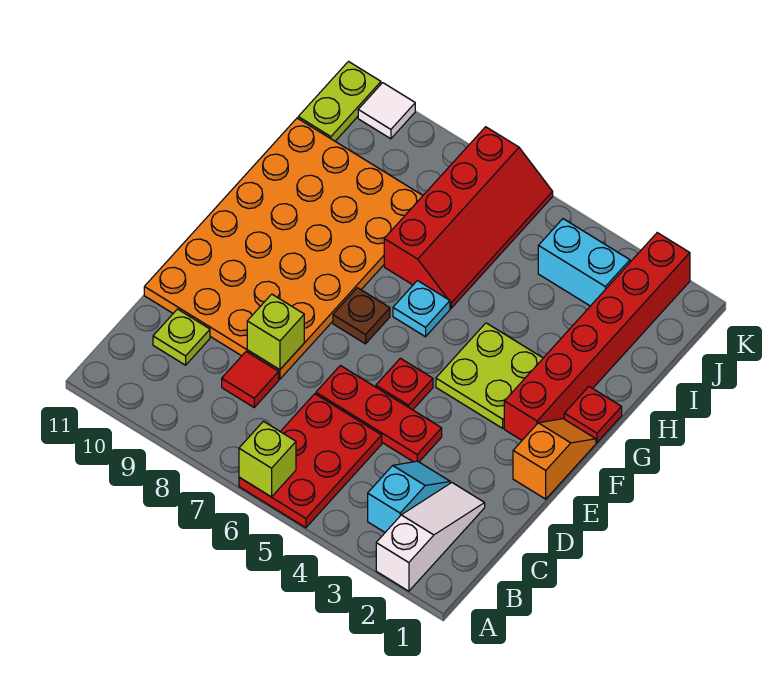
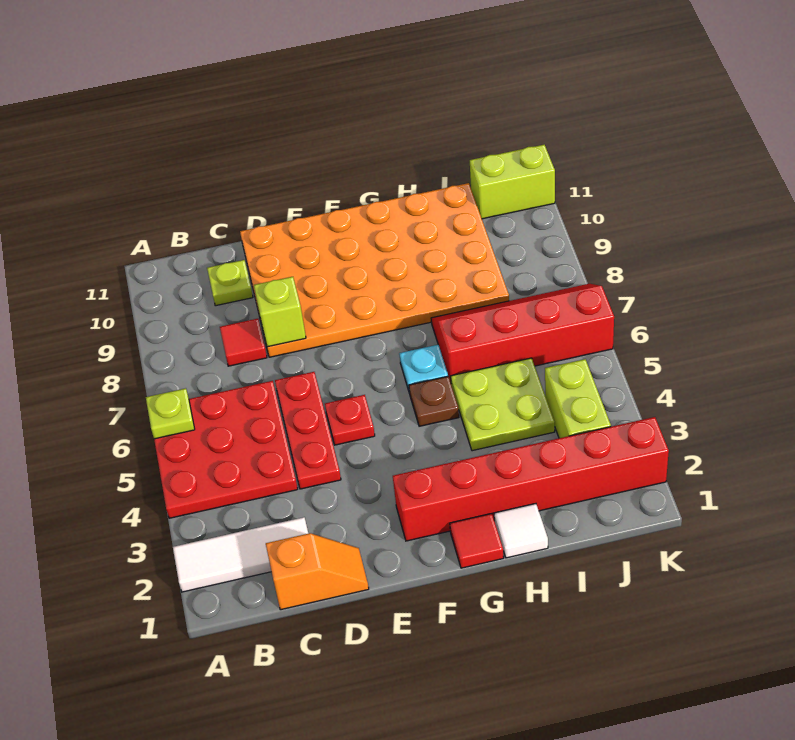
white 1x3 slope [376,483,485,591] -> white 1x3 tile [173,517,308,592]
red 2x3 plate [239,394,382,528] -> red 3x3 plate [154,381,298,518]
lime 1x1 brick [239,421,296,497] -> lime 1x1 plate [146,388,195,439]
cyan 1x2 slope [368,461,450,532] -> none
orange 1x2 slope [513,419,596,499] -> orange 1x2 slope moved to [266,533,369,610]
lime 2x2 plate [436,323,543,428] -> lime 2x2 plate moved to [451,358,555,451]
brown 1x1 plate [333,288,390,344] -> brown 1x1 plate moved to [409,376,459,426]
red 1x1 plate [564,387,622,442] -> red 1x1 tile [450,514,504,568]
red 2x4 slope [384,127,553,308] -> red 2x4 slope turned to [431,284,614,382]
cyan 1x2 brick [538,219,630,306] -> lime 1x2 brick [545,359,611,438]
lime 1x2 plate [298,62,381,141] -> lime 1x2 brick [470,145,555,219]
white 1x1 tile [358,83,415,139] -> white 1x1 tile moved to [494,504,548,558]

